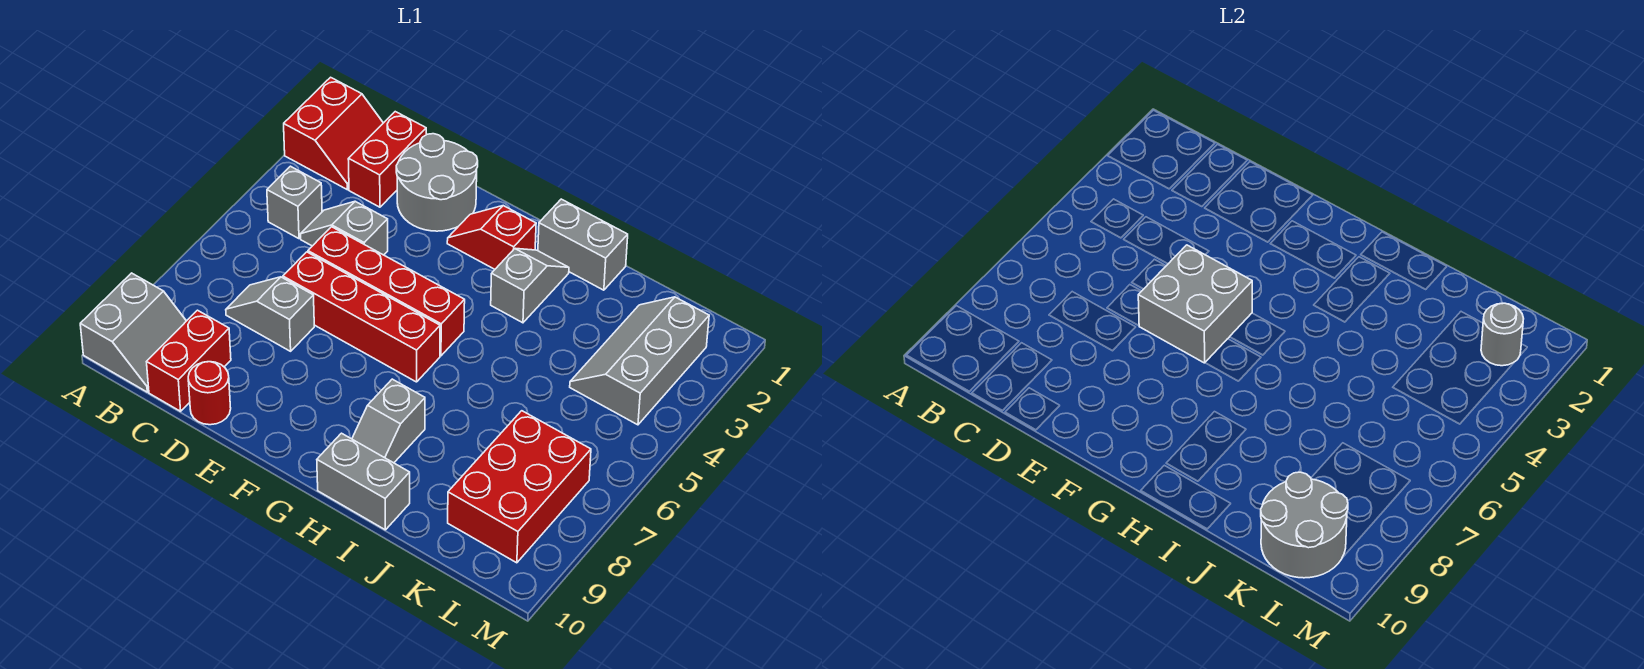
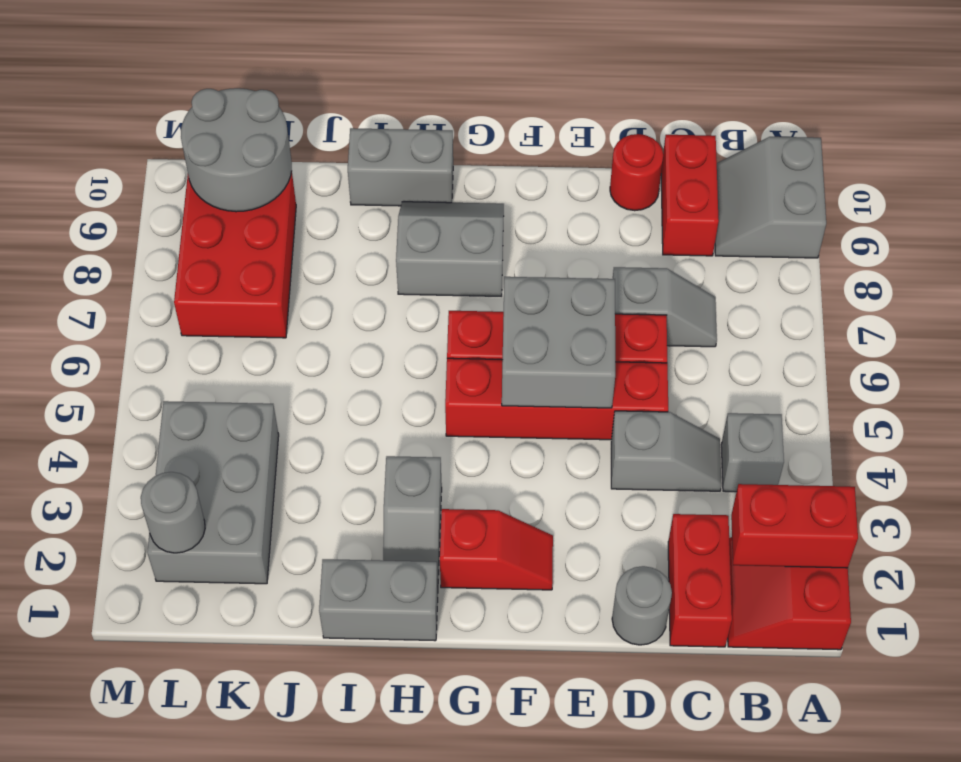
none -> red 1x2 brick [731,484,858,568]
grey 2x2 round brick [396,134,478,231] -> grey 1x1 round brick [612,566,672,645]
grey 1x2 slope [352,379,425,463] -> grey 2x2 slope [396,202,504,296]
grey 2x3 slope [570,297,709,425] -> grey 2x3 brick [147,401,279,584]

